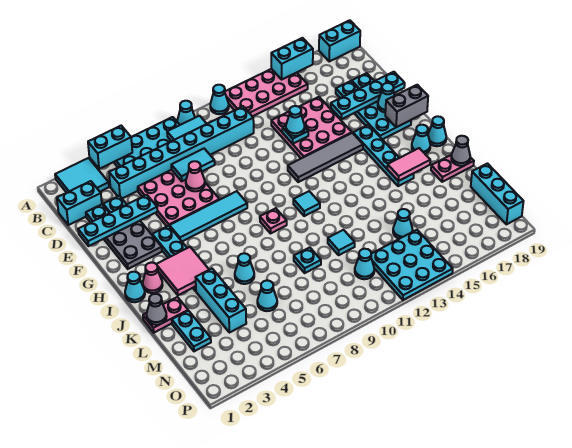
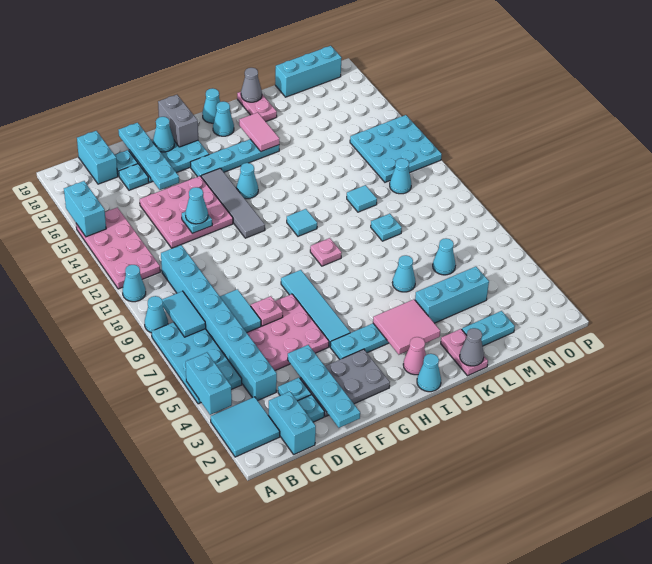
cyan 1x2 brick [319,20,360,61] -> cyan 1x2 brick moved to [77,131,118,184]
pink 1x1 cone [186,161,205,191] -> pink 1x1 plate [251,296,283,326]
cyan 1x1 cone [393,209,413,239] -> cyan 1x1 cone moved to [236,163,258,199]

